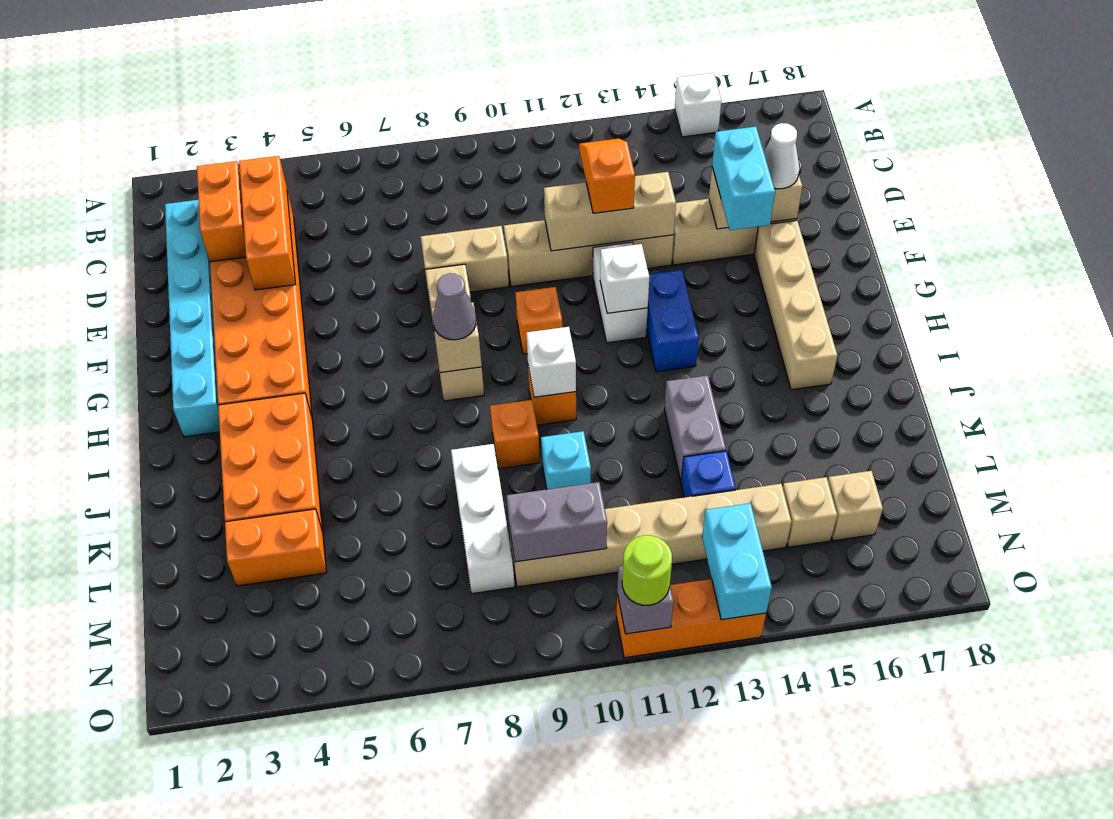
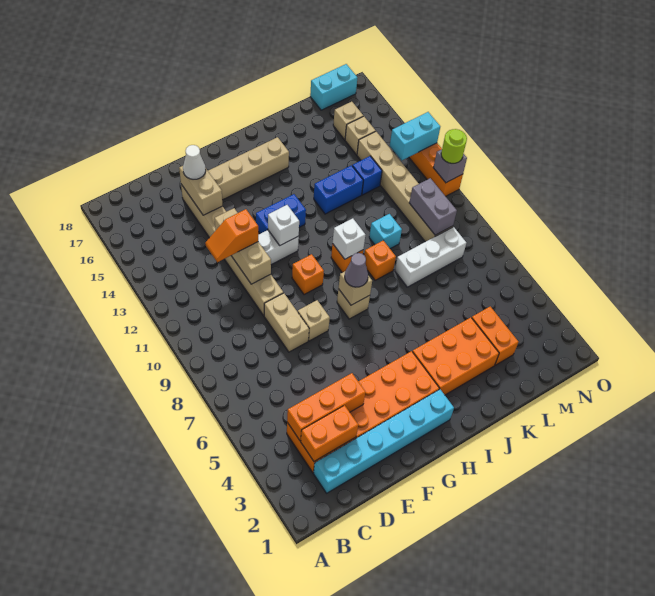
white 1x1 brick [675,73,721,137] -> none
cyan 1x2 brick [712,127,775,230] -> cyan 1x2 brick moved to [310,64,357,110]
grey 1x2 brick [664,375,726,481] -> blue 1x2 brick [314,165,363,214]

